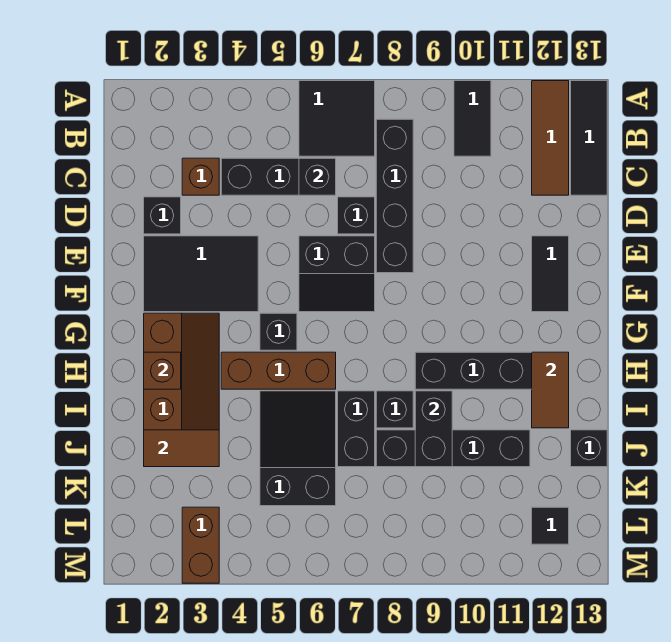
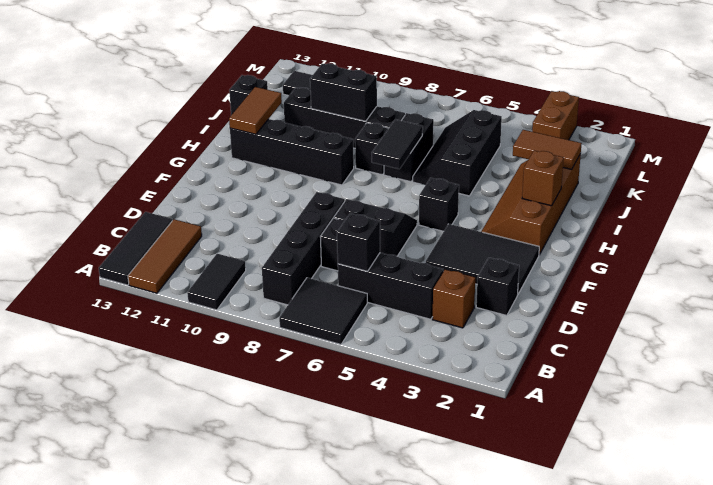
black 1x2 tile [532,236,569,312] -> black 1x2 tile moved to [372,119,423,169]
brown 1x3 brick [221,352,336,389] -> none
black 2x3 slope [260,391,336,506] -> black 2x3 slope turned to [413,110,502,196]
black 1x2 brick [415,391,452,467] -> black 1x2 brick turned to [310,63,377,121]

